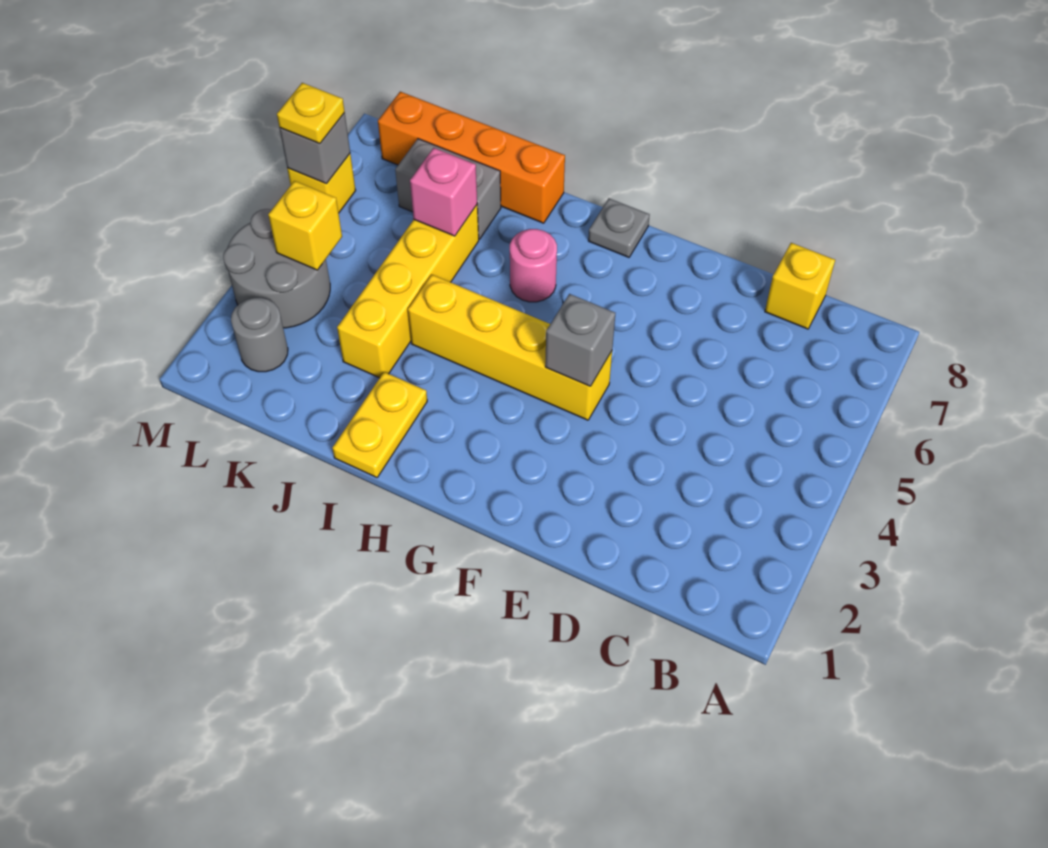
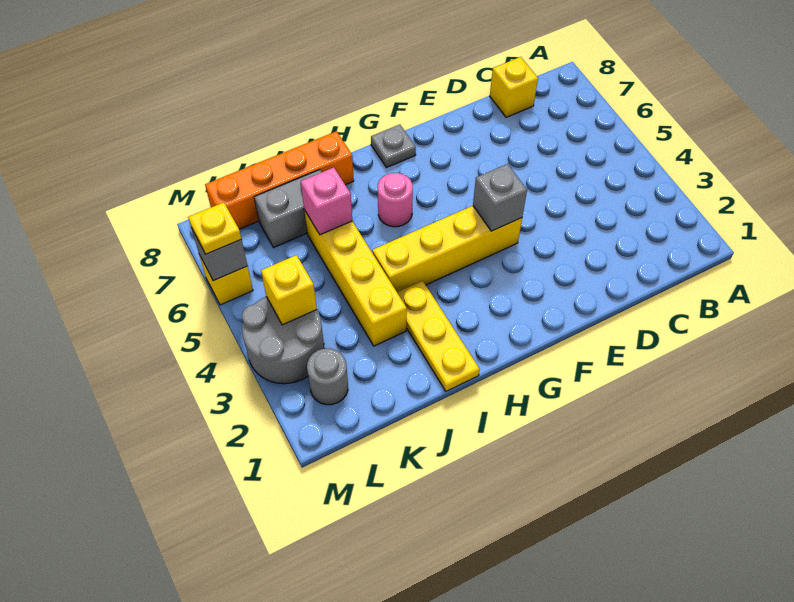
yellow 1x2 plate [332,372,427,477] -> yellow 1x3 plate [397,281,480,391]

